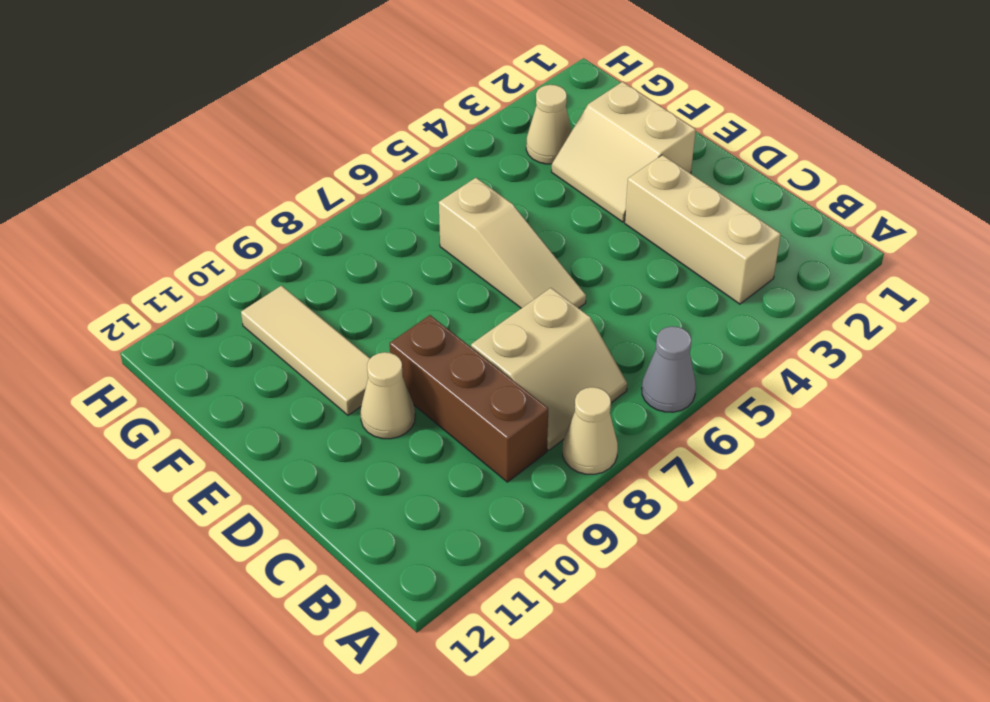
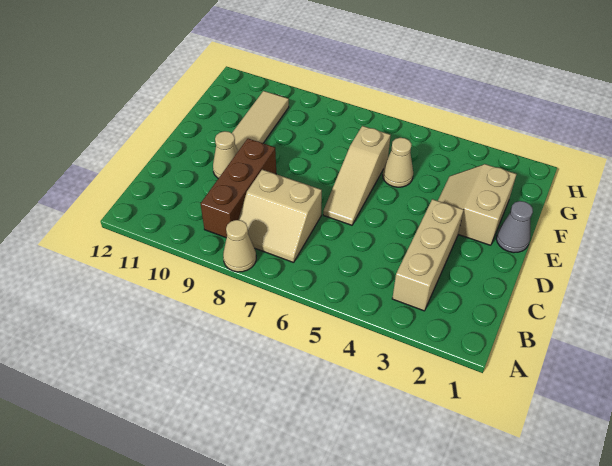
grey 1x1 cone [642,326,696,412] -> grey 1x1 cone moved to [496,201,533,253]
tan 1x1 cone [526,85,572,164] -> tan 1x1 cone moved to [383,138,413,187]

